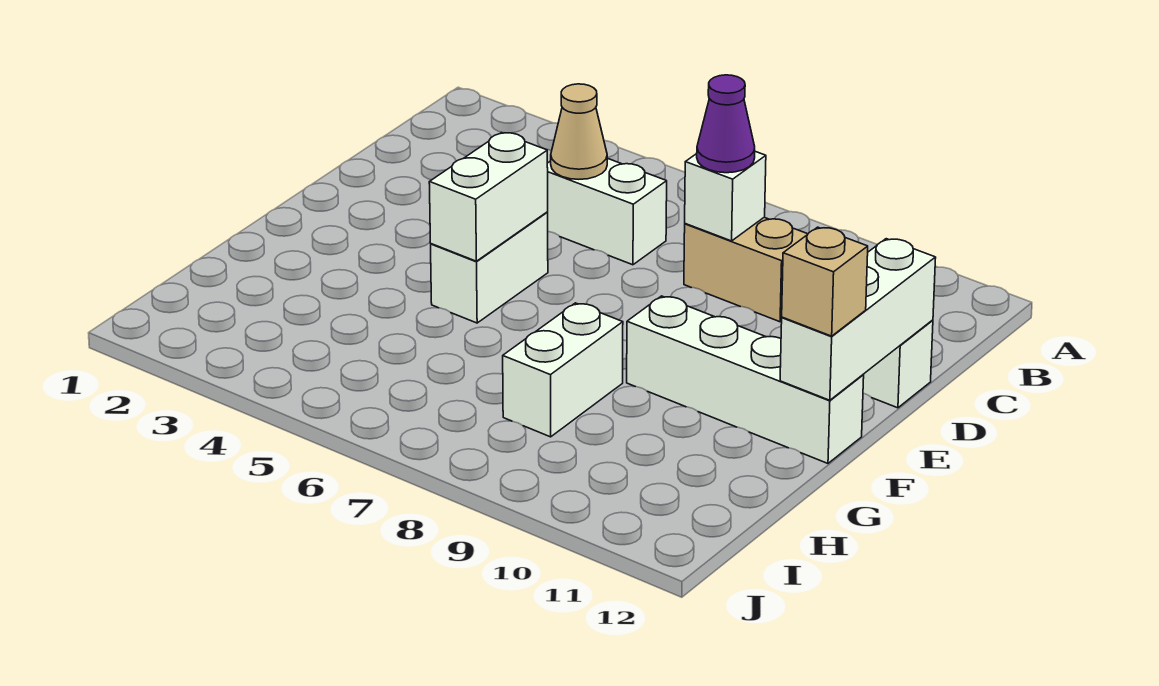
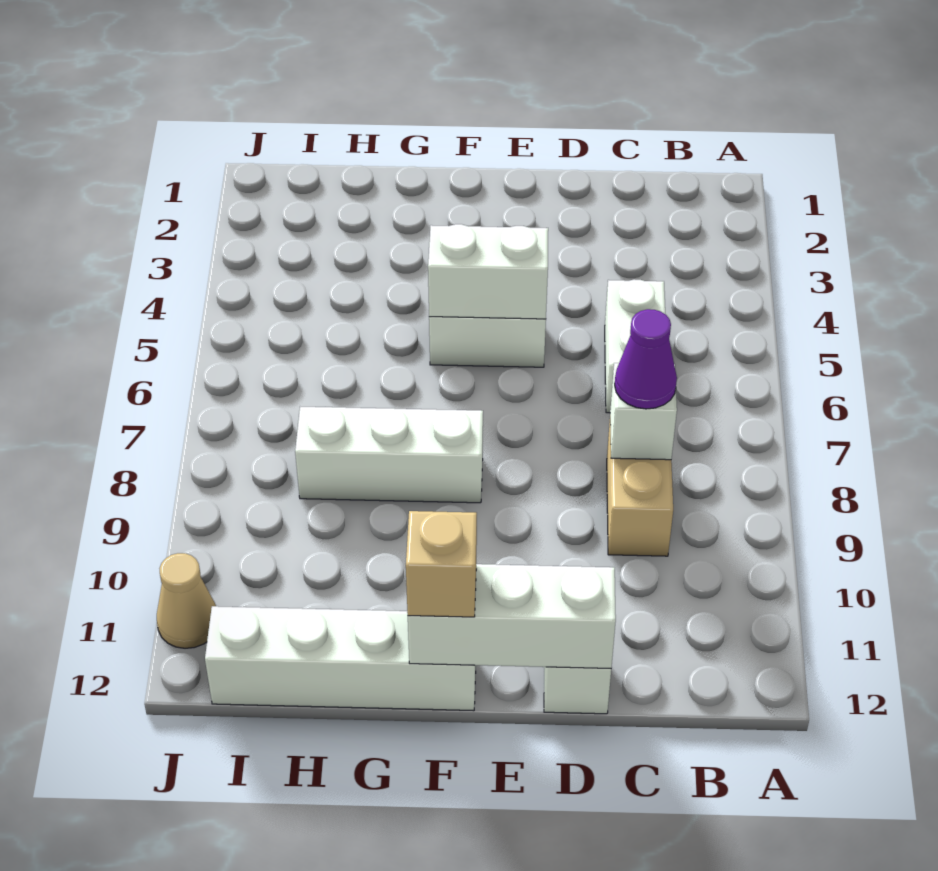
tan 1x1 cone [551,84,607,179] -> tan 1x1 cone moved to [157,553,216,648]
white 1x4 brick [627,296,864,463] -> white 1x4 brick turned to [205,606,476,711]
white 1x2 brick [503,303,623,437] -> white 1x3 brick [295,407,483,503]

